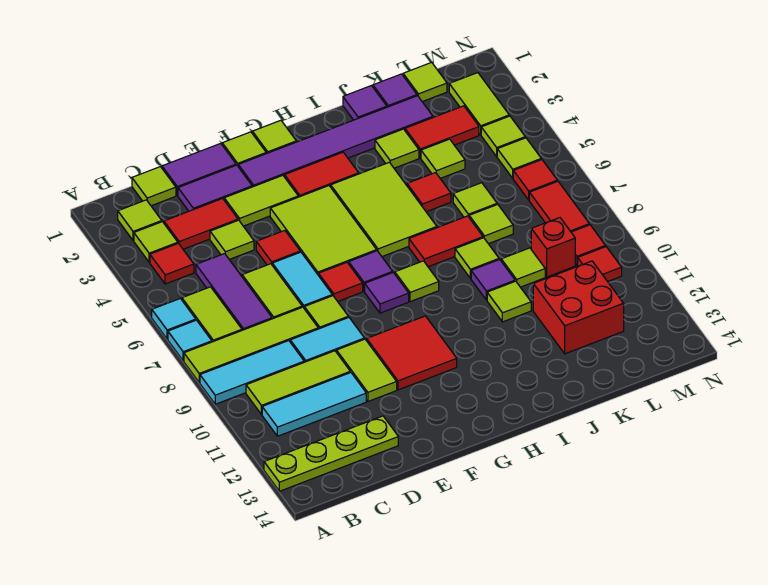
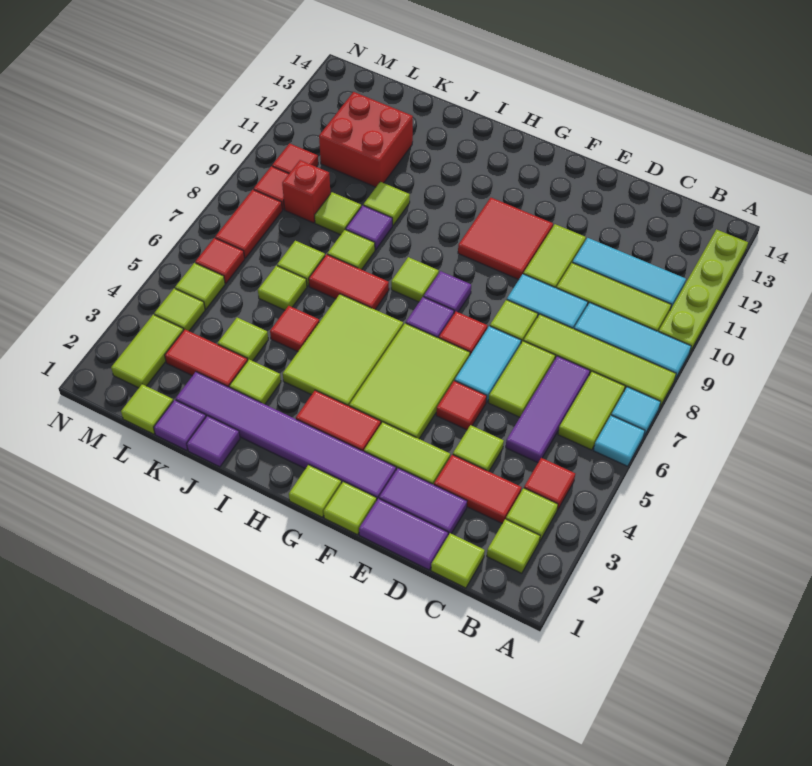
lime 1x4 plate [264,416,398,491] -> lime 1x4 plate turned to [659,229,748,352]

